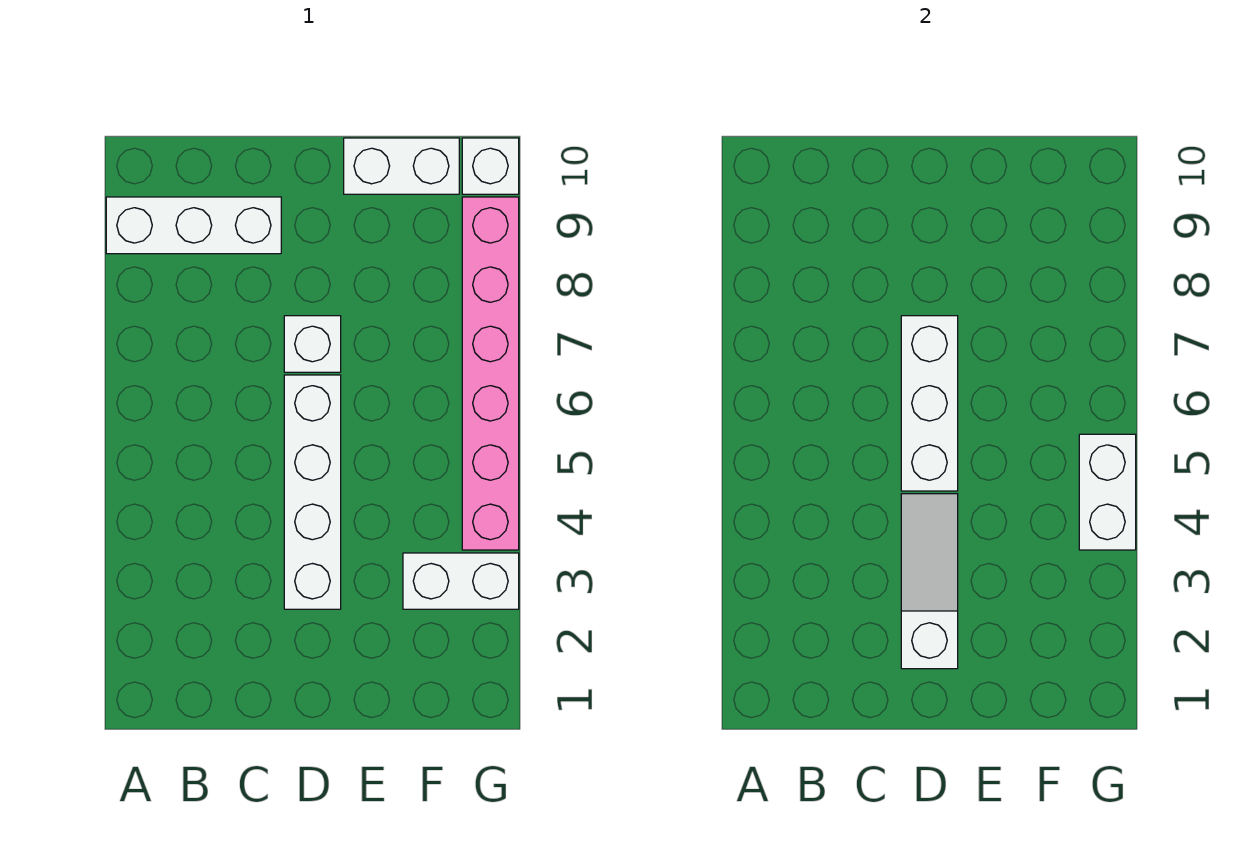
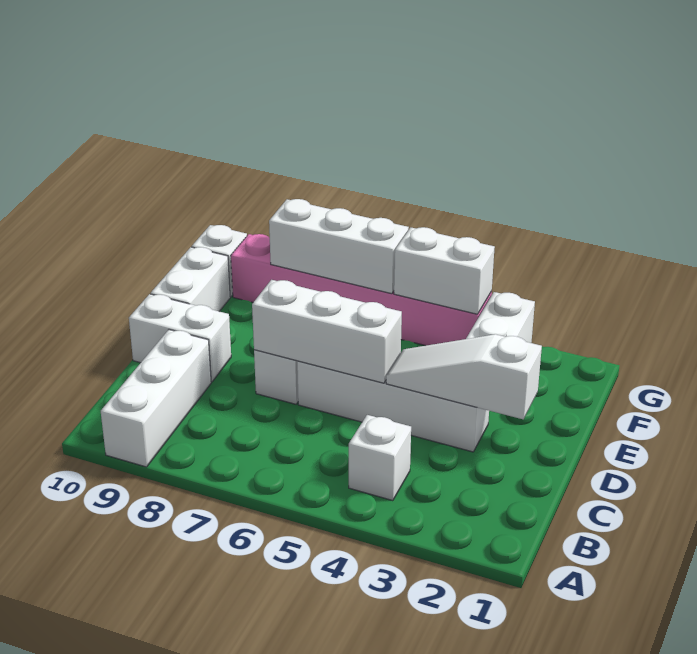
none -> white 1x1 brick [349,415,411,501]
none -> white 1x2 brick [129,294,231,382]
none -> white 1x3 brick [269,199,409,294]

